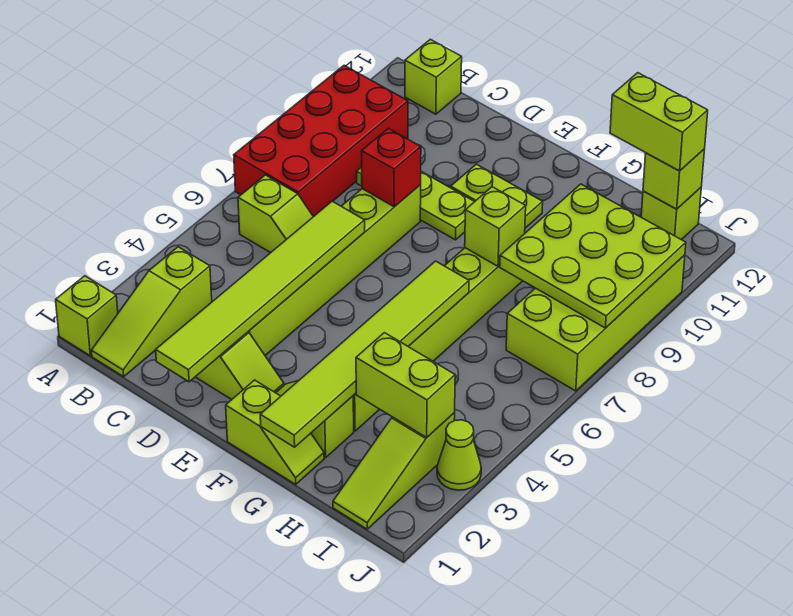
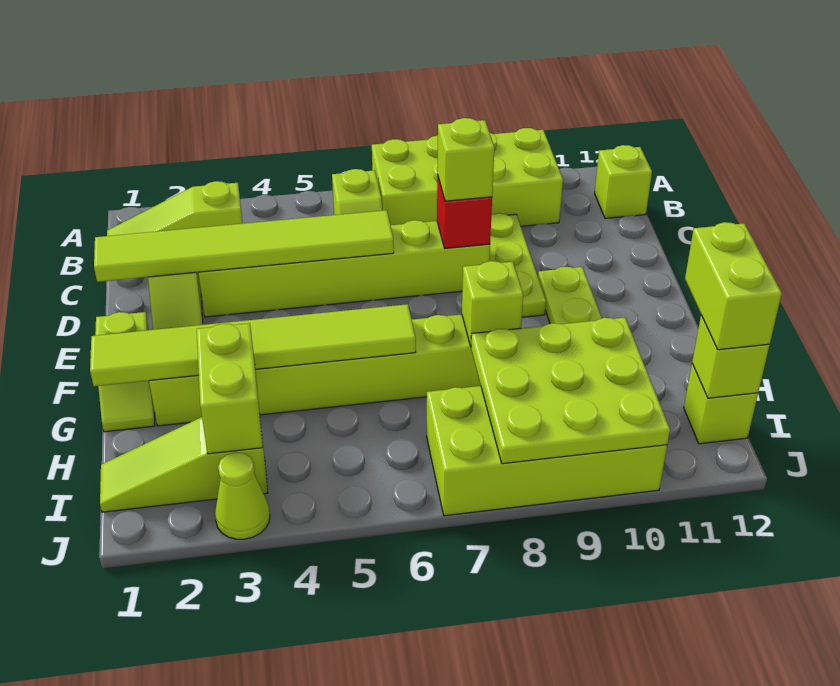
lime 1x1 brick [56,276,118,356] -> lime 1x1 brick moved to [437,118,494,201]
red 2x4 brick [234,65,408,217] -> lime 2x4 brick [372,128,563,226]

